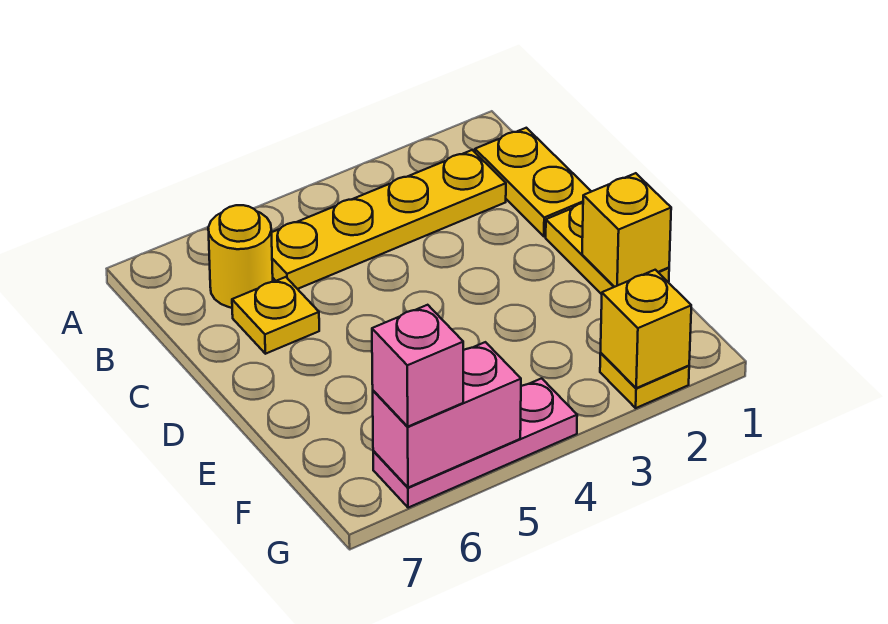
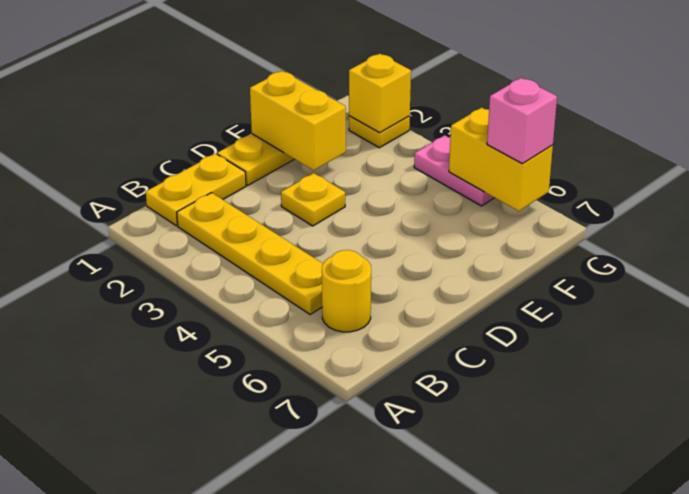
yellow 1x1 plate [232,277,319,354] -> yellow 1x1 plate moved to [281,173,345,226]
yellow 1x1 brick [582,173,671,287] -> yellow 1x2 brick [250,71,346,170]
pink 1x3 plate [373,378,577,508] -> pink 1x2 plate [414,135,494,206]
pink 1x2 brick [373,342,521,488] -> yellow 1x2 brick [449,108,553,211]

